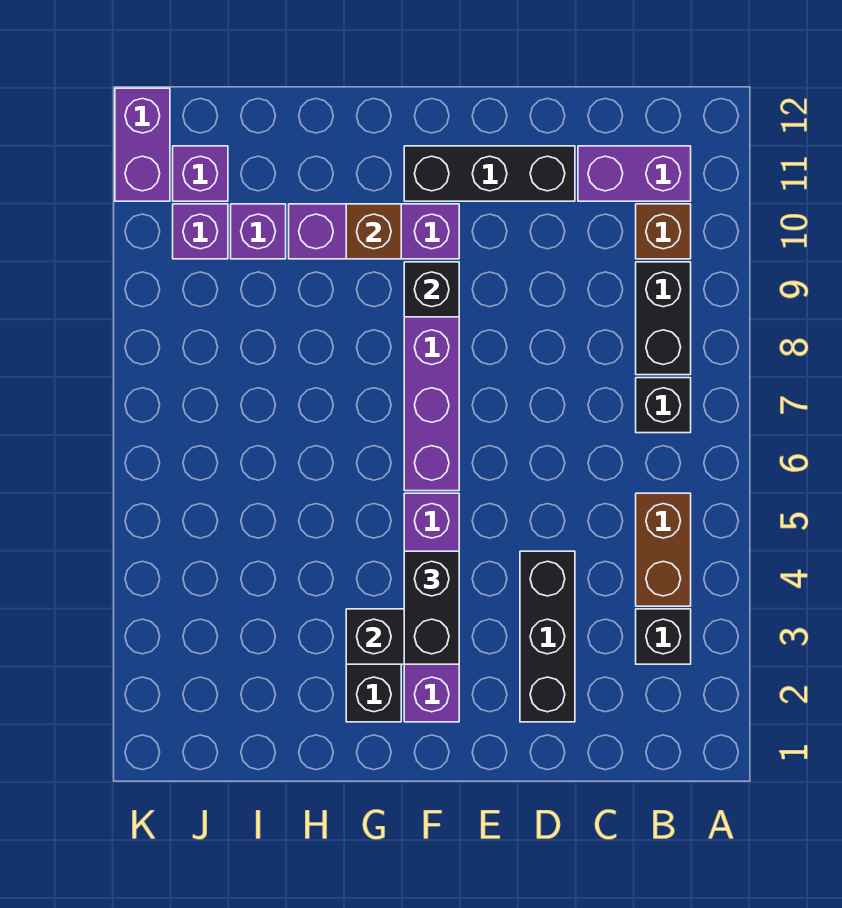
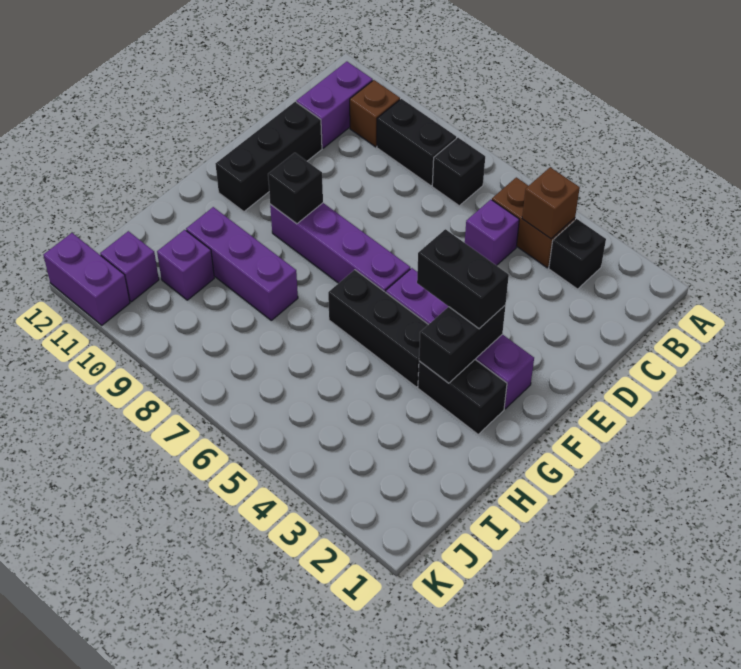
black 1x3 brick [520,551,575,722] -> black 1x3 brick moved to [328,270,428,387]
purple 1x3 brick [289,204,459,259] -> purple 1x3 brick turned to [186,207,298,320]
brown 1x1 brick [346,204,401,259] -> brown 1x1 brick moved to [522,167,580,239]
purple 1x1 brick [173,204,228,259] -> purple 1x1 brick moved to [465,200,519,266]

